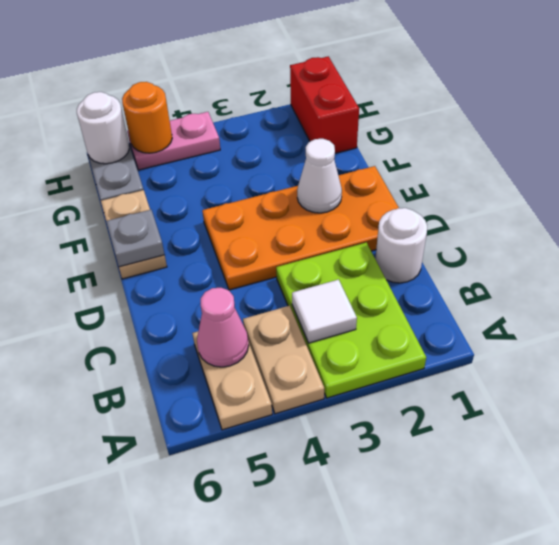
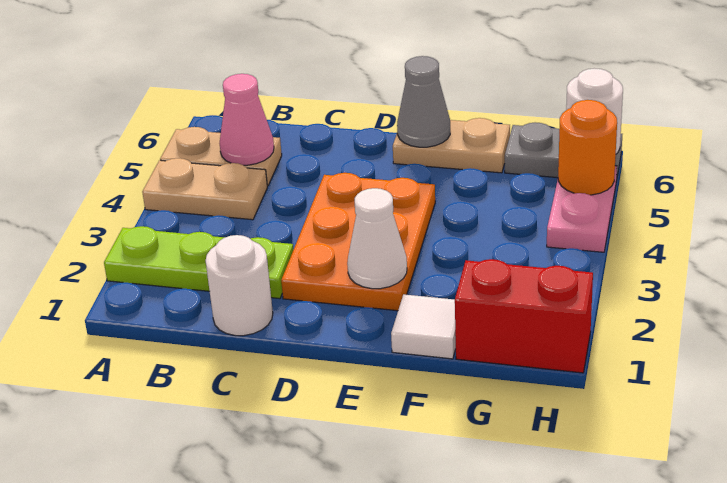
lime 2x3 plate [276,243,426,398] -> lime 1x3 plate [104,226,293,299]
white 1x1 tile [292,280,357,343] -> white 1x1 tile moved to [391,294,456,359]
orange 2x4 plate [202,166,399,290] -> orange 2x3 plate [281,173,435,311]
grey 1x1 plate [106,210,165,267] -> grey 1x1 cone [397,56,450,147]

